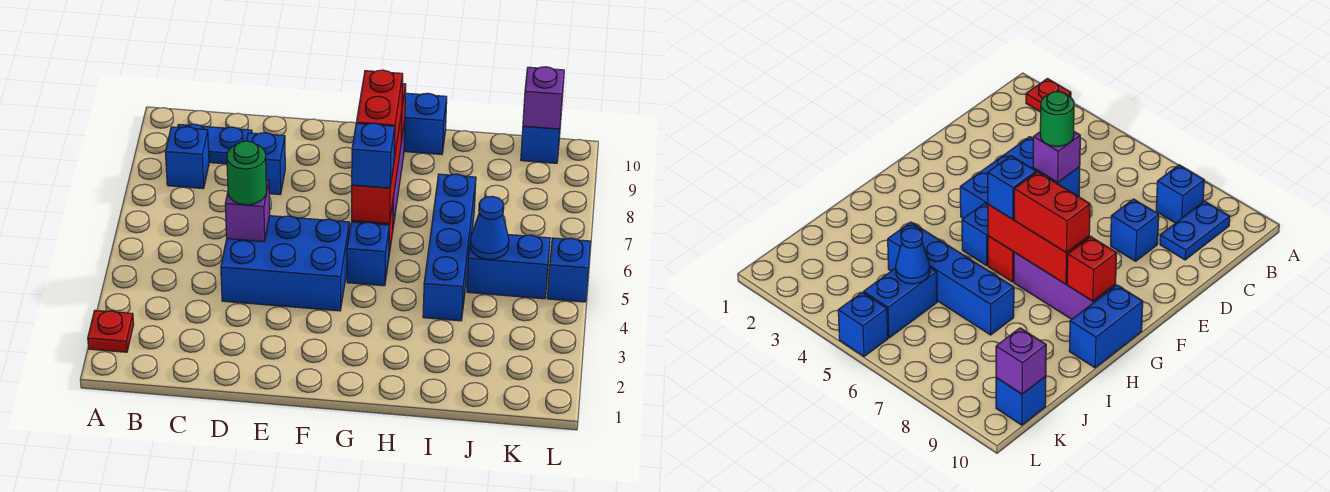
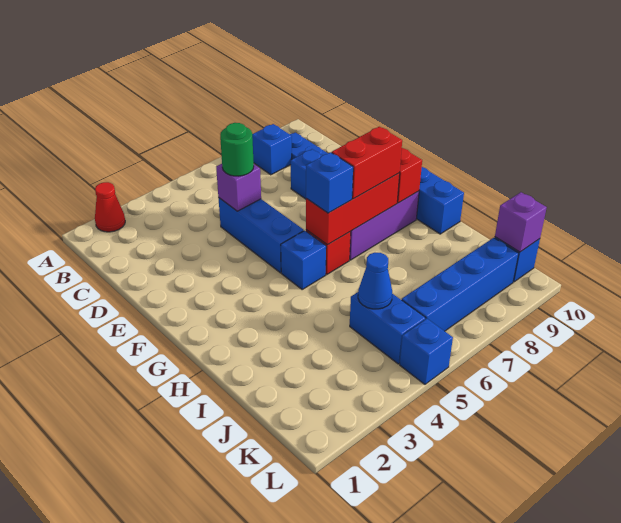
red 1x1 plate [88,310,134,352] -> red 1x1 cone [95,182,125,232]
blue 2x3 brick [221,216,349,311] -> blue 1x3 brick [219,198,304,273]
blue 1x4 brick [423,174,476,321] -> blue 1x4 brick moved to [402,238,519,331]

